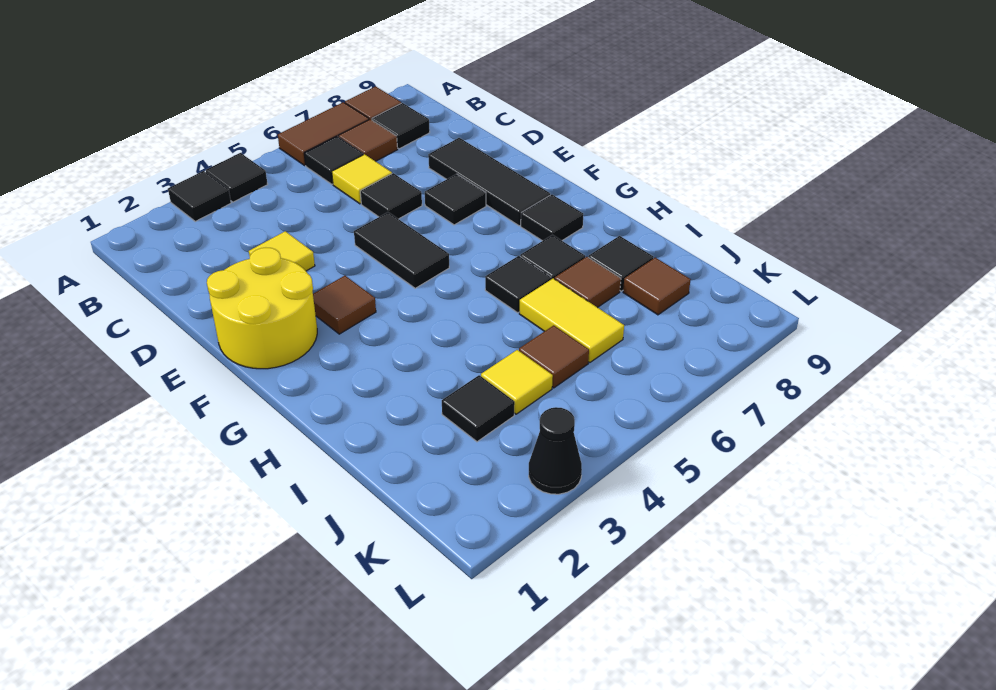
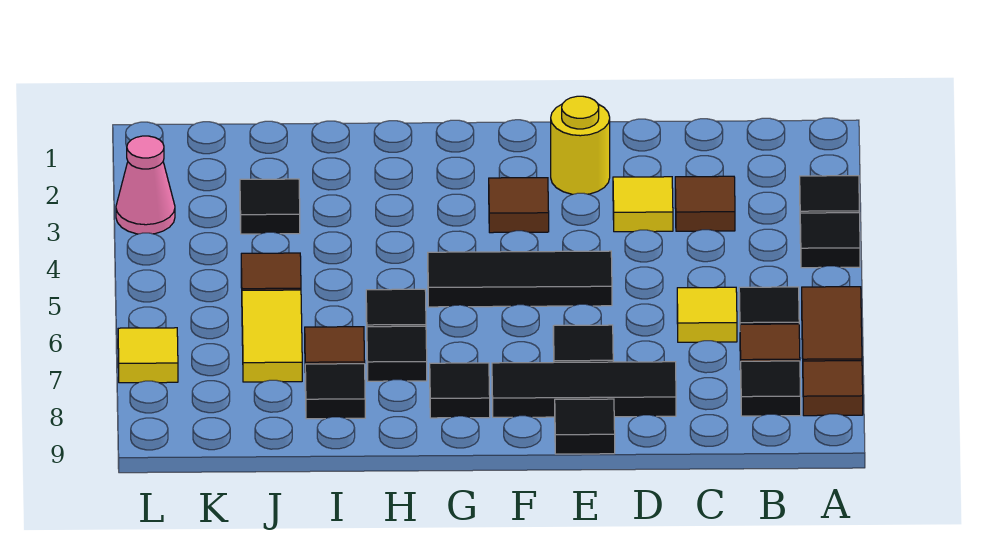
black 1x1 tile [360,173,422,219] -> black 1x1 tile moved to [555,399,615,454]
yellow 2x2 round brick [207,248,317,369] -> yellow 1x1 round brick [551,96,610,194]
black 1x2 tile [354,212,449,288] -> black 1x3 tile [428,251,612,307]
yellow 1x2 tile [519,279,624,363] -> yellow 1x2 tile turned to [242,290,302,382]
yellow 1x1 tile [481,350,553,414] -> yellow 1x1 tile moved to [118,328,178,383]
brown 1x1 tile [623,258,691,315] -> brown 1x1 tile moved to [675,176,735,231]
black 1x1 cone [529,407,582,494] -> pink 1x1 cone [116,136,175,234]

